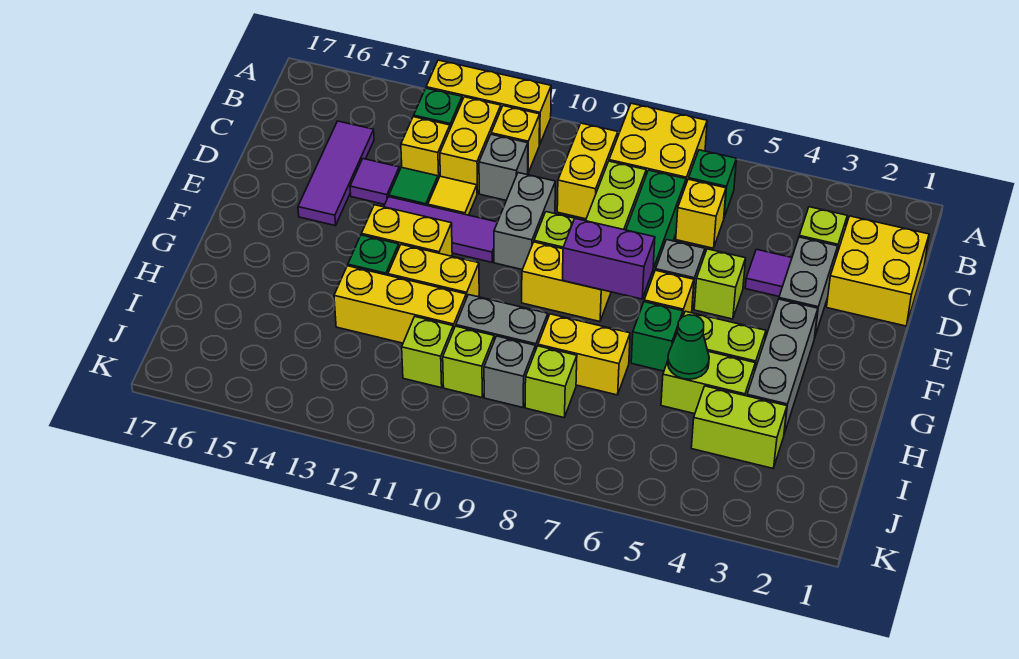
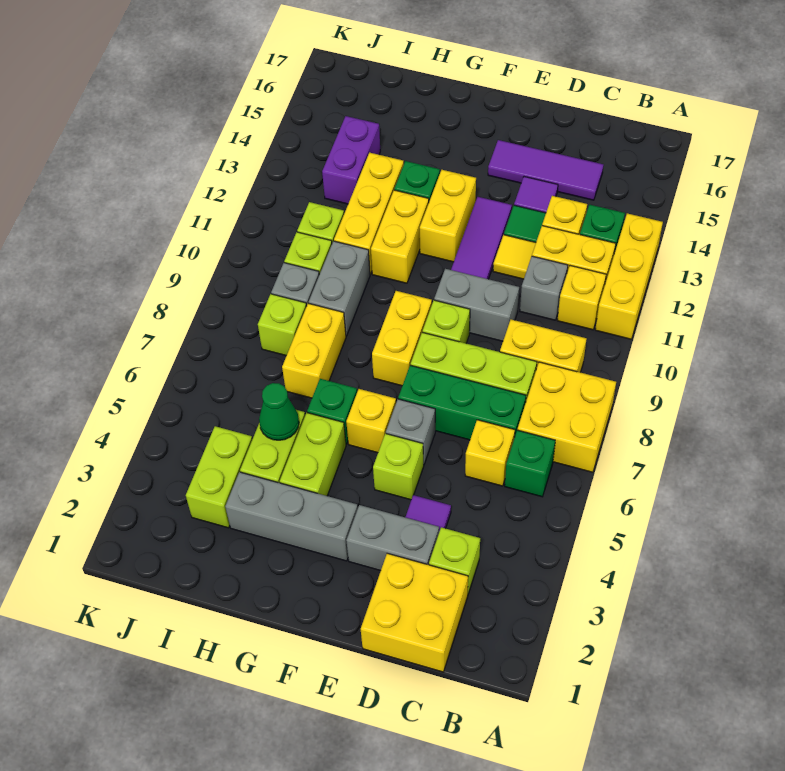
purple 1x2 brick [563,218,655,299] -> purple 1x2 brick moved to [322,116,380,204]

